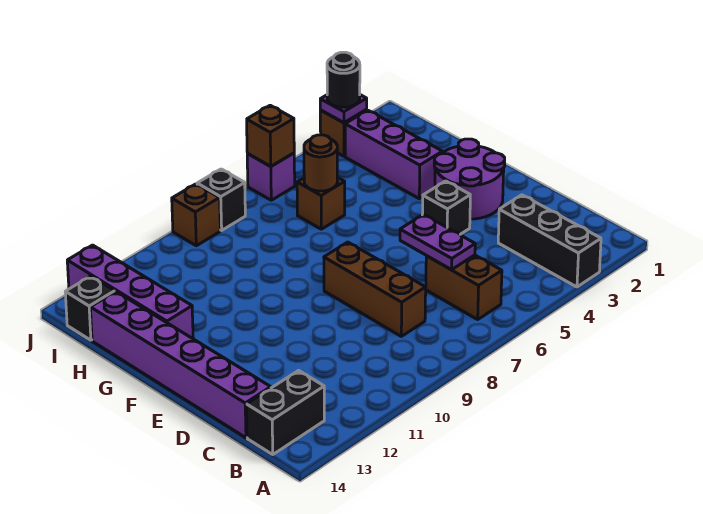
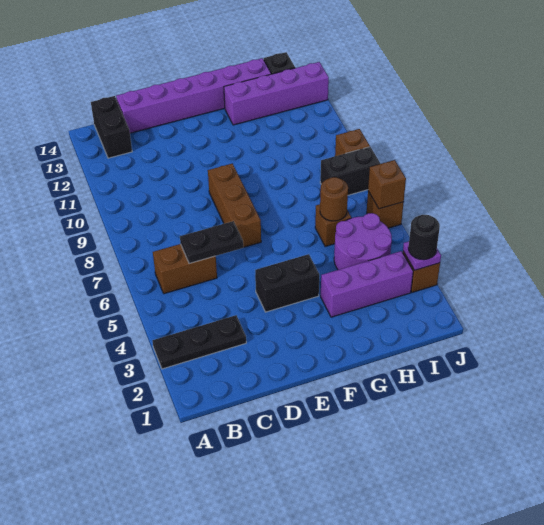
black 1x3 brick [498,195,601,287] -> black 1x3 plate [152,315,246,369]
purple 1x2 plate [400,215,475,270] -> black 1x2 plate [180,221,243,264]
brown 1x3 brick [324,242,426,336] -> brown 1x3 brick turned to [208,164,261,247]
purple 2x2 round brick [434,139,505,219] -> purple 2x2 round brick moved to [334,213,392,270]
black 1x1 brick [422,181,470,234] -> black 1x2 brick [255,254,319,312]
purple 1x1 brick [247,153,295,200] -> brown 1x1 brick [367,191,404,228]
black 1x1 brick [197,169,245,230] -> black 1x2 brick [320,147,381,195]

